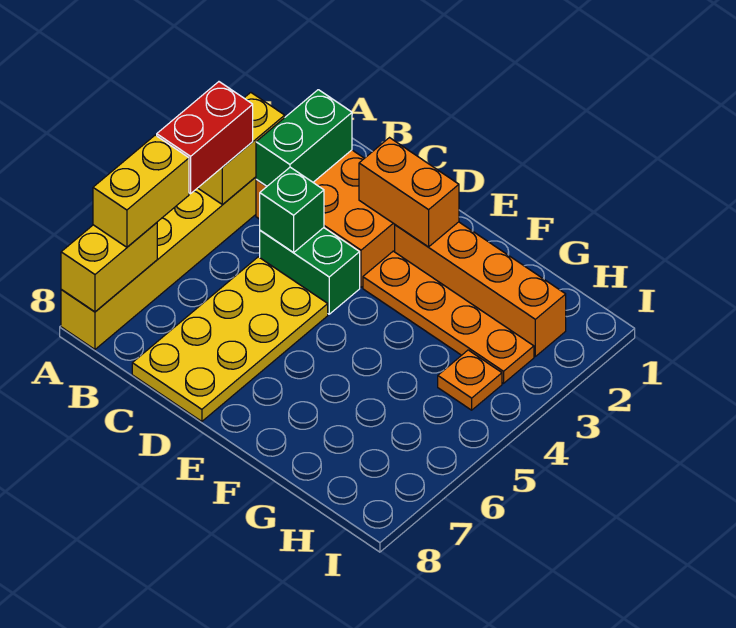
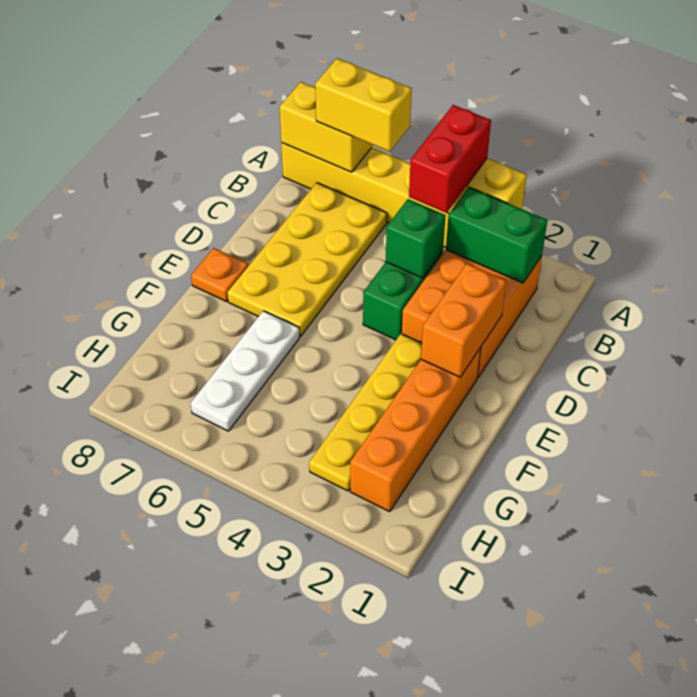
red 1x2 brick [157,82,253,194] -> red 1x2 brick turned to [409,105,491,213]
yellow 2x4 plate [132,257,328,421] -> yellow 2x4 plate turned to [227,183,387,336]
orange 1x4 plate [363,251,534,383] -> yellow 1x4 plate [309,334,422,491]
none -> white 1x3 plate [191,311,300,431]
orange 1x1 plate [438,350,502,410] -> orange 1x1 plate moved to [191,248,248,302]

